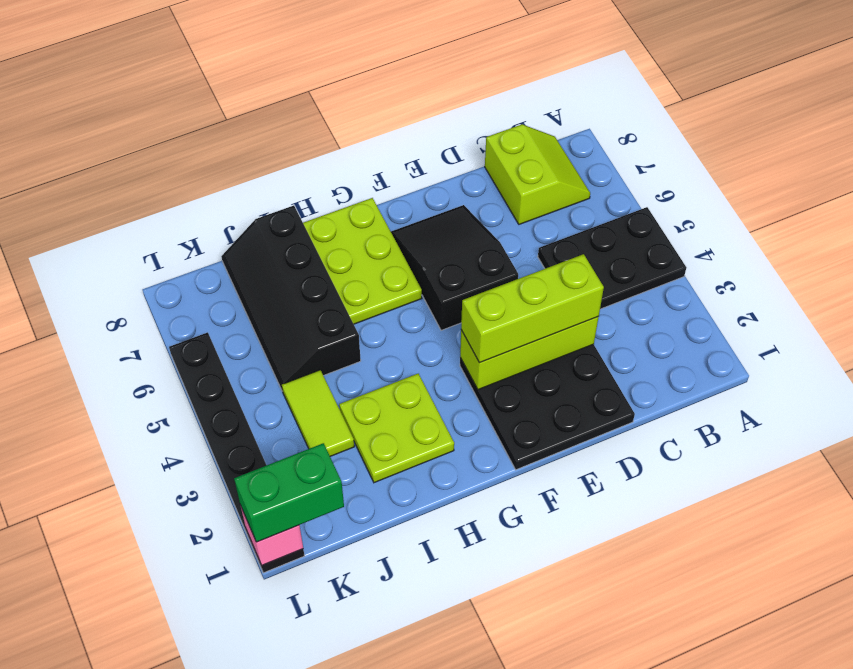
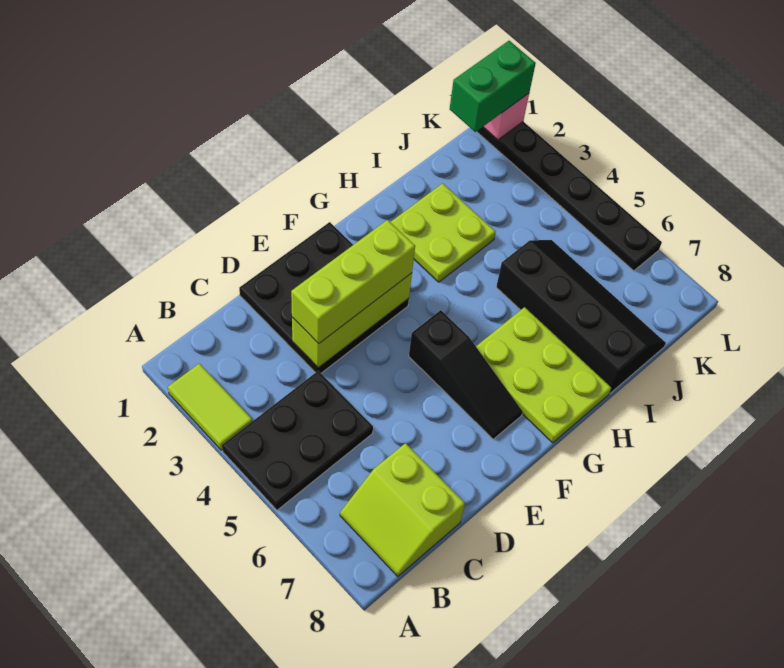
black 2x3 slope [391,205,518,330] -> black 1x3 slope [409,310,523,439]
lime 1x2 tile [282,370,354,456] -> lime 1x2 tile moved to [168,363,252,450]

